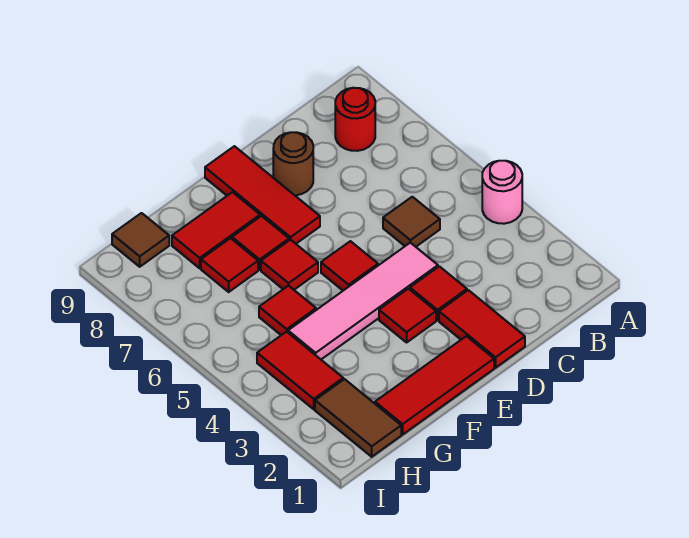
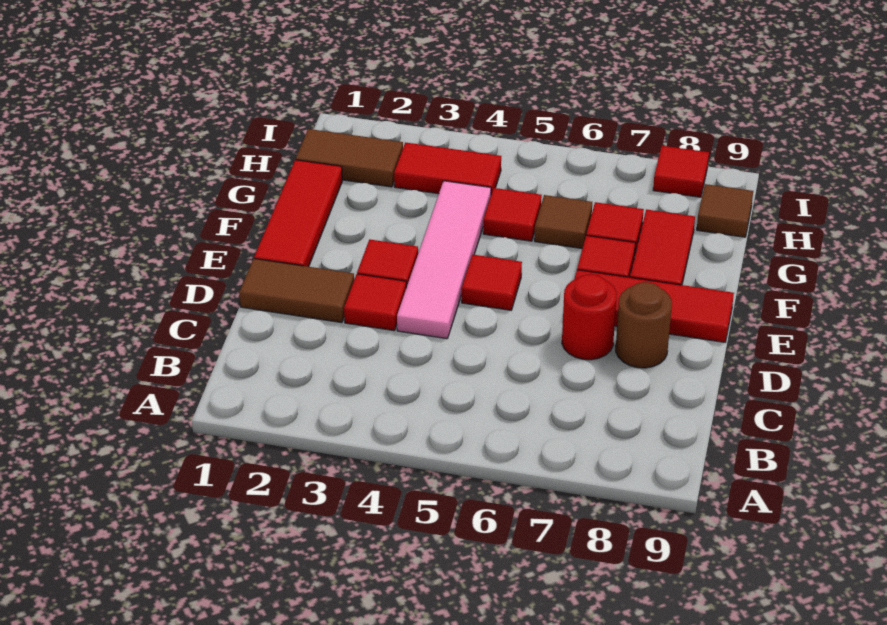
pink 1x1 round brick [482,161,522,224] -> none
red 1x1 round brick [335,88,375,151] -> red 1x1 round brick moved to [562,274,617,360]
brown 1x1 tile [383,197,440,247] -> brown 1x1 tile moved to [534,195,592,249]
red 1x2 tile [439,290,525,368] -> brown 1x2 tile [239,259,354,323]
red 1x1 tile [261,240,318,290] -> red 1x1 tile moved to [653,146,709,197]

